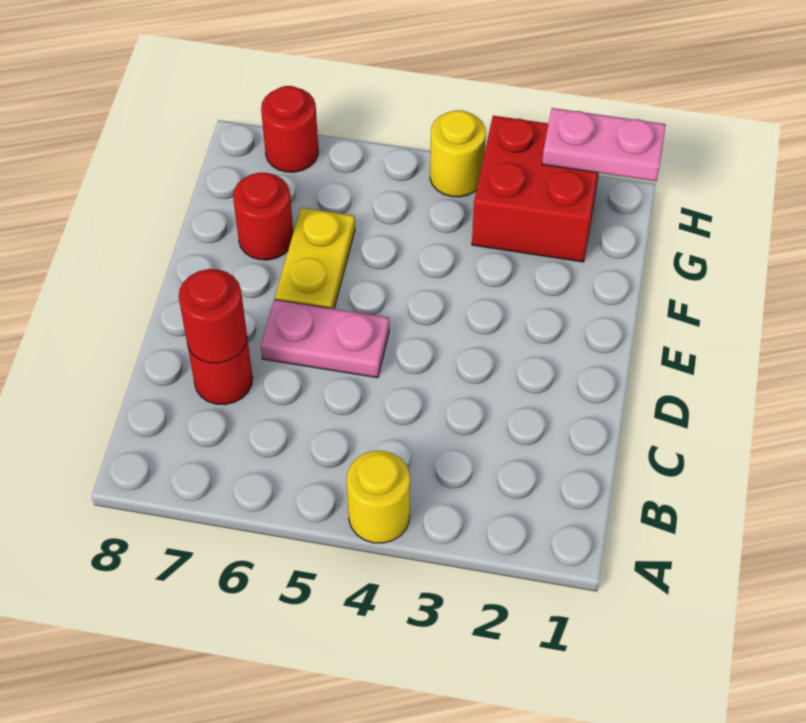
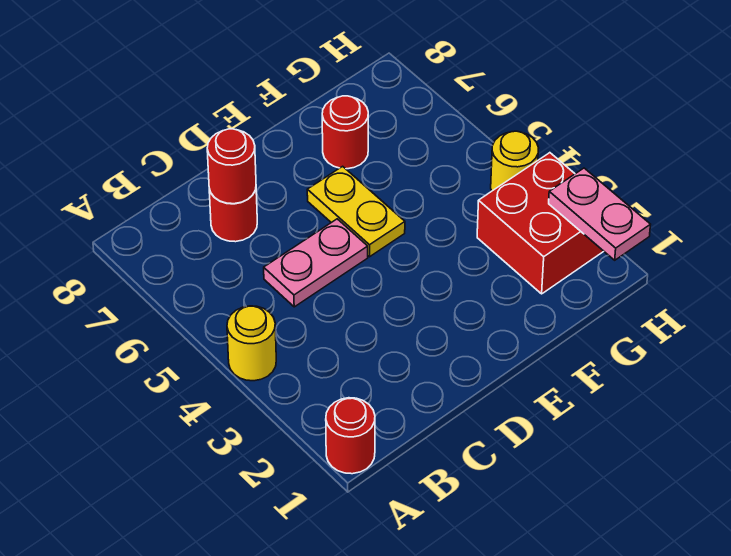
pink 1x2 plate [261,300,389,378] -> pink 1x2 plate turned to [264,219,368,307]
yellow 1x2 plate [275,208,355,309] -> yellow 1x2 plate turned to [307,166,405,257]
red 1x1 round brick [261,86,318,172] -> red 1x1 round brick moved to [326,398,375,474]

